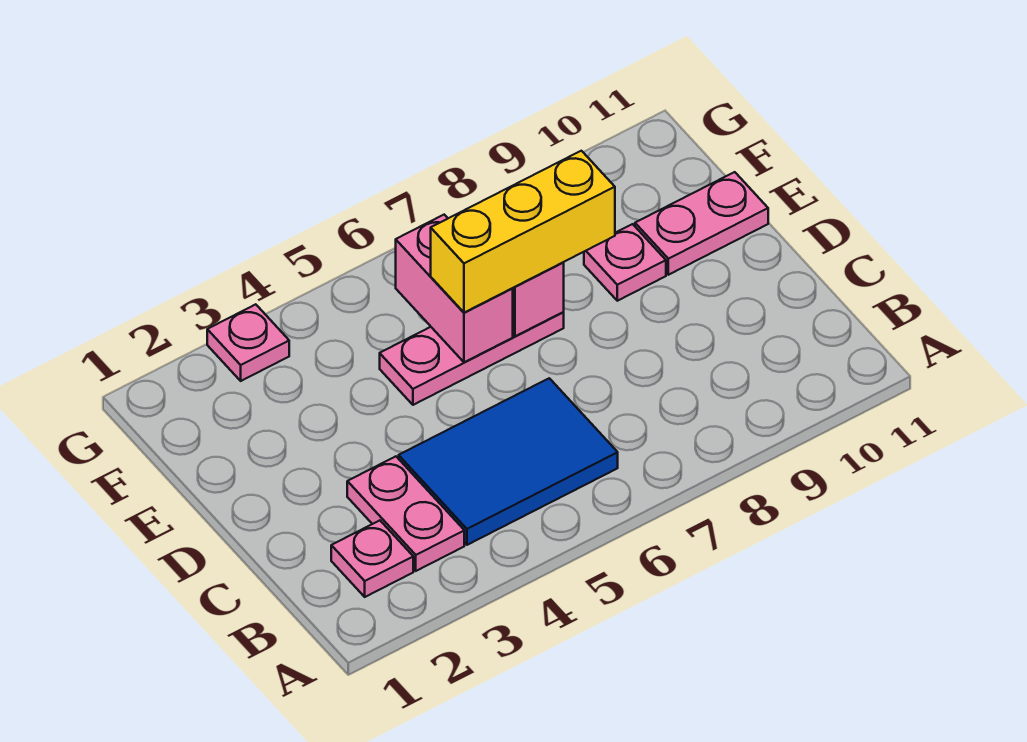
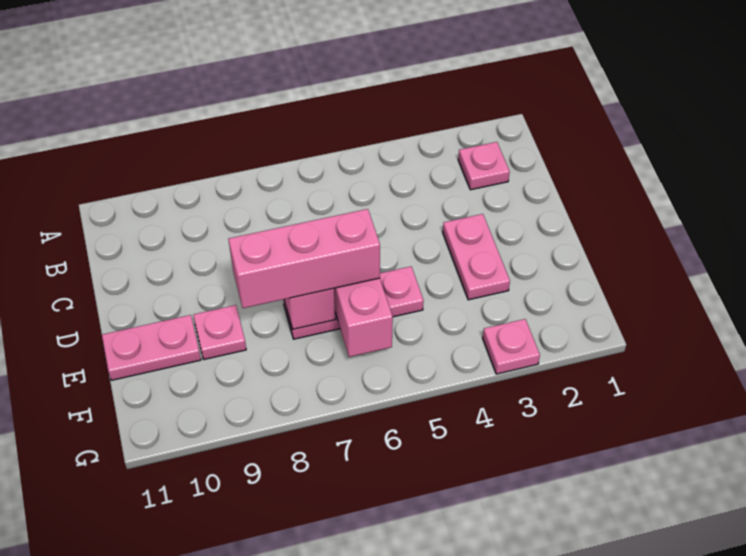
pink 1x2 plate [347,456,464,571] -> pink 1x2 plate moved to [443,214,510,300]
blue 2x3 tile [399,378,618,545] -> none
yellow 1x3 brick [431,151,615,313] -> pink 1x3 brick [228,209,380,308]

